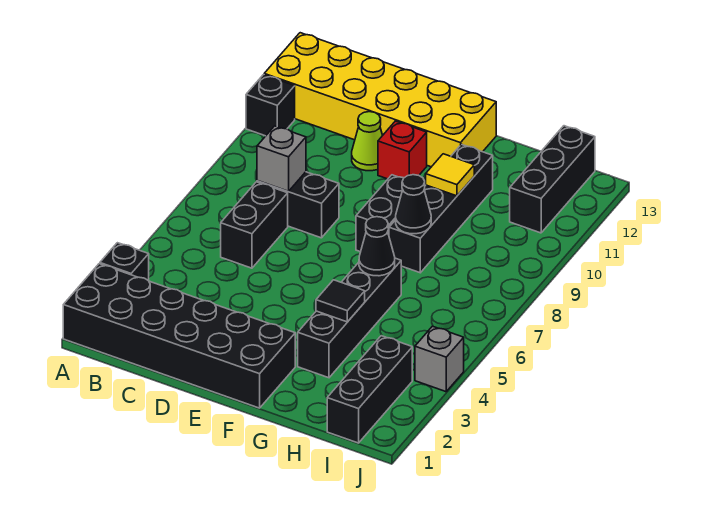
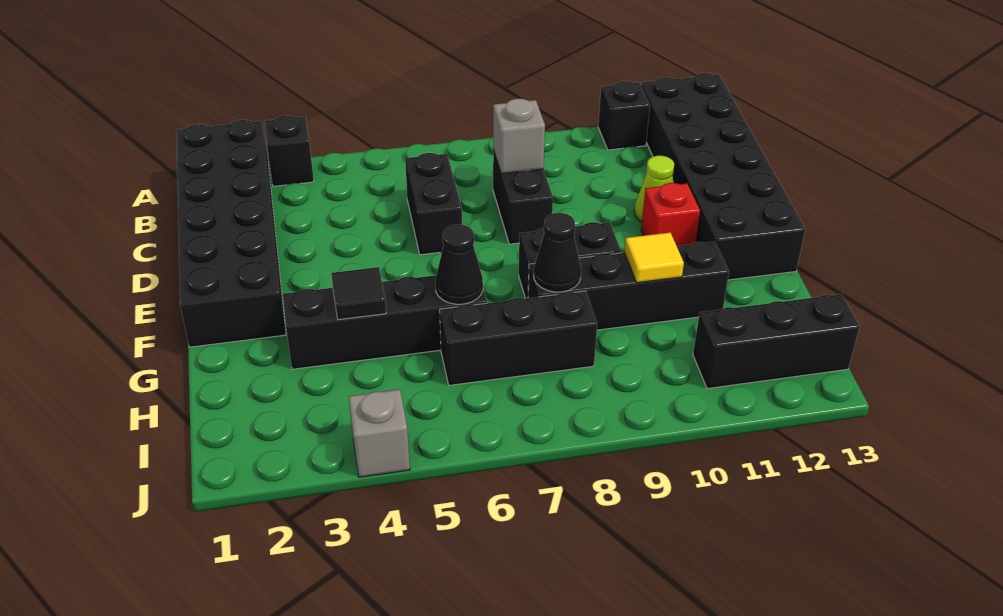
yellow 2x6 brick [264,33,496,167] -> black 2x6 brick [641,73,805,280]
black 1x2 brick [221,182,288,268] -> black 1x2 brick turned to [405,153,462,255]
black 1x3 brick [327,336,412,443] -> black 1x3 brick moved to [440,291,597,385]

